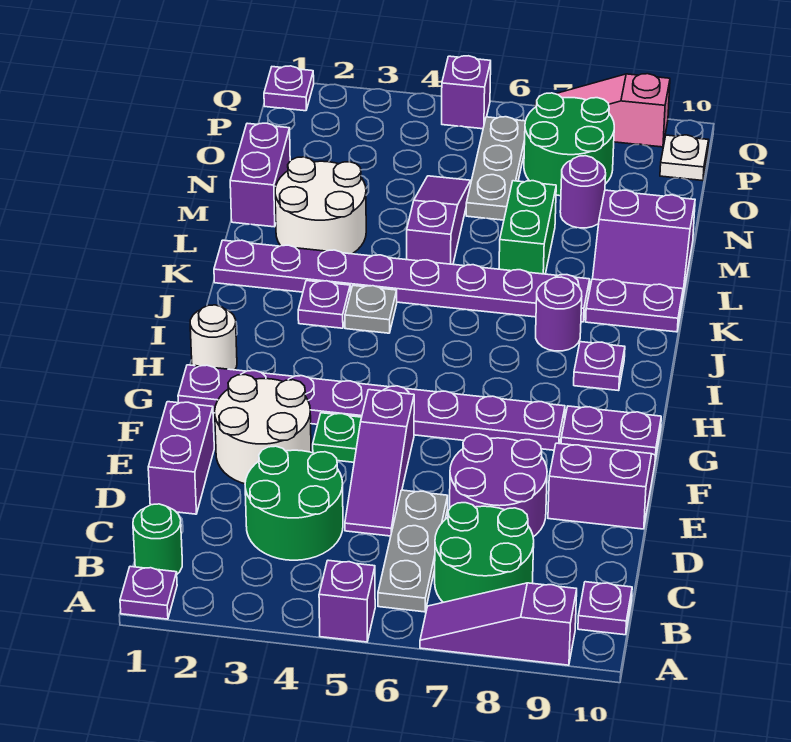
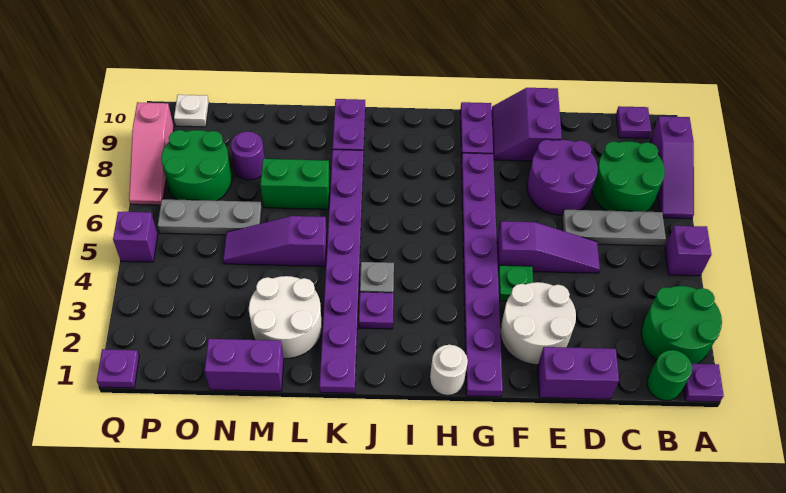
green 2x2 round brick [245,446,343,560] -> green 2x2 round brick moved to [641,286,722,364]
purple 1x1 plate [574,342,625,391] -> none
purple 1x1 round brick [536,277,582,351] -> none
purple 2x2 slope [593,190,695,296] -> none

